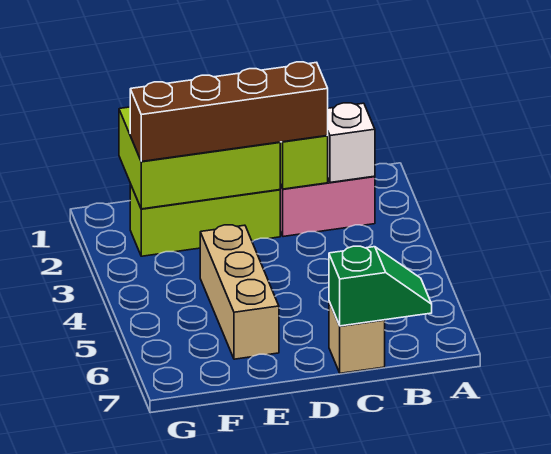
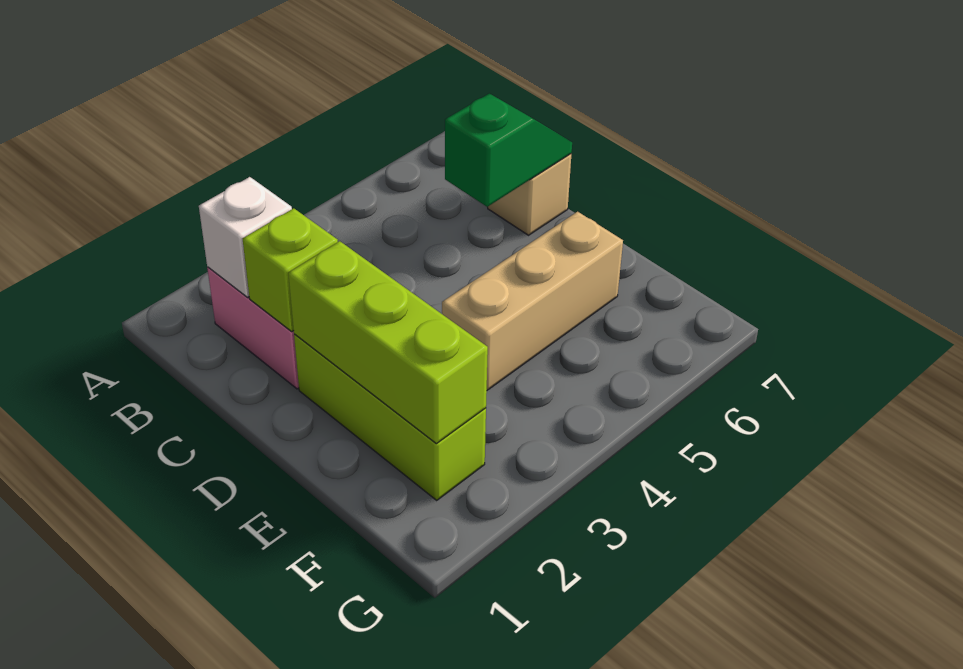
green 1x2 slope [329,246,432,326] -> green 1x2 slope turned to [445,93,572,207]
brown 1x4 brick [130,62,328,161] -> none
lime 2x3 brick [119,107,281,209] -> lime 1x3 brick [288,241,488,444]

